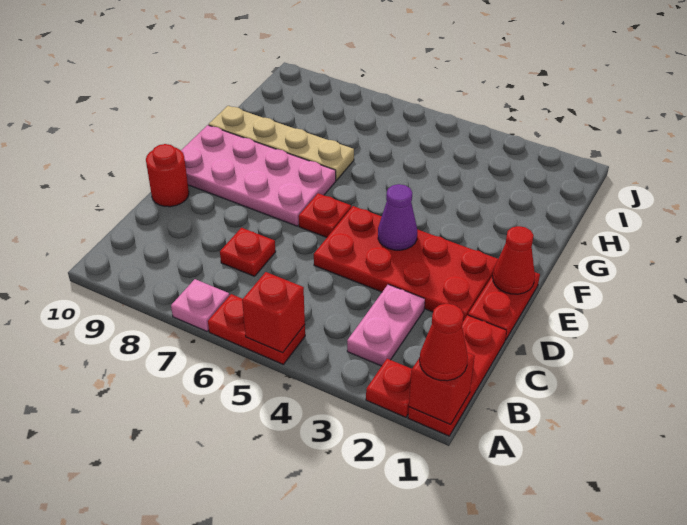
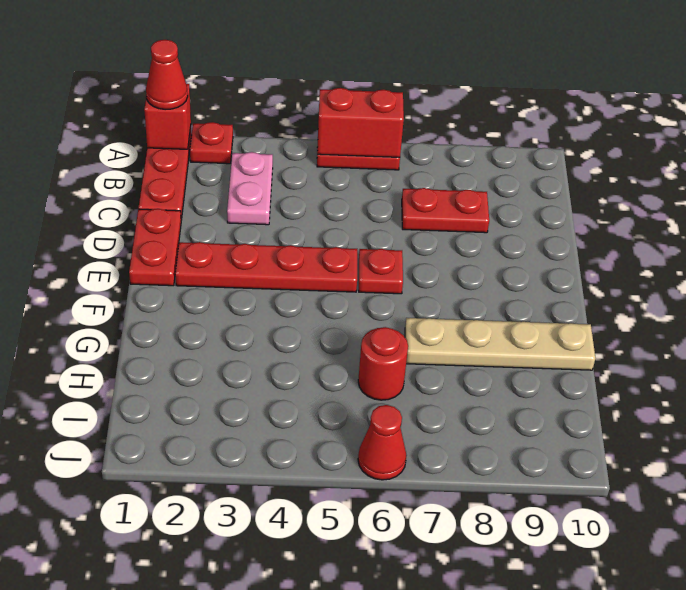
red 1x1 brick [242,272,305,353] -> red 1x2 brick [317,88,404,157]
pink 1x1 plate [171,279,230,331] -> none
red 1x1 plate [220,228,276,276] -> red 1x2 plate [402,188,489,233]
red 2x4 plate [314,206,498,321] -> red 1x4 plate [175,242,357,292]
red 1x1 round brick [146,144,189,207] -> red 1x1 round brick moved to [358,327,408,400]
red 1x1 cone [493,226,535,294] -> red 1x1 cone moved to [358,405,407,480]
purple 1x1 cone [378,184,417,250] -> none
pink 2x4 plate [181,125,336,226] -> none

